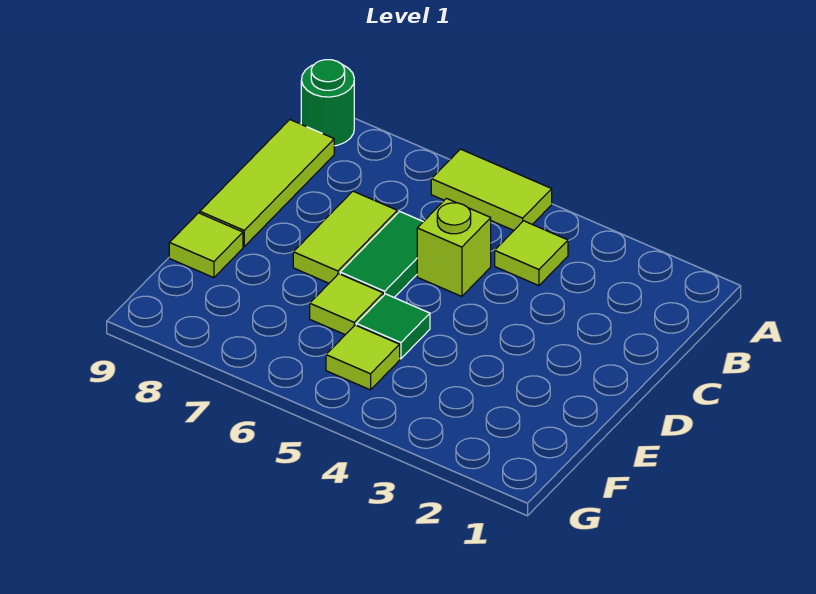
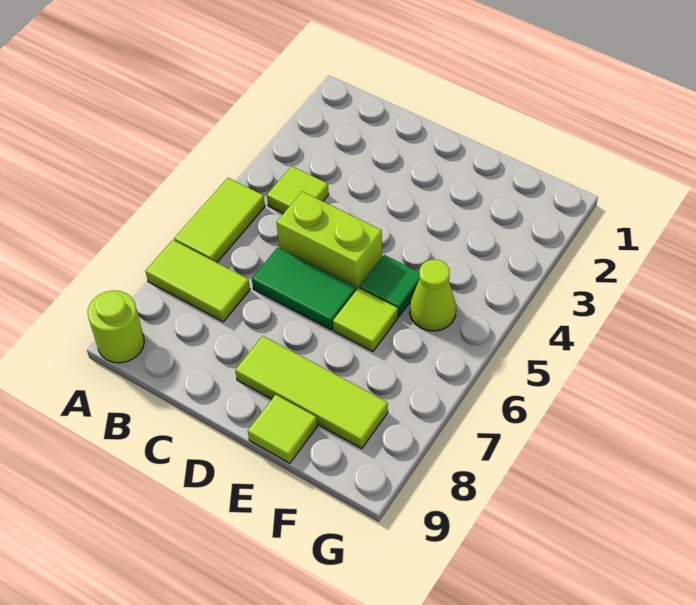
green 1x1 round brick [301,60,354,146] -> lime 1x1 round brick [87,290,144,363]
lime 1x3 tile [200,120,334,246] -> lime 1x3 tile moved to [235,336,388,449]
lime 1x1 brick [417,198,491,297] -> lime 1x2 brick [276,191,382,290]
lime 1x2 tile [293,191,397,283] -> lime 1x2 tile moved to [145,240,250,322]
lime 1x1 tile [326,325,400,390] -> lime 1x1 cone [410,260,456,331]

